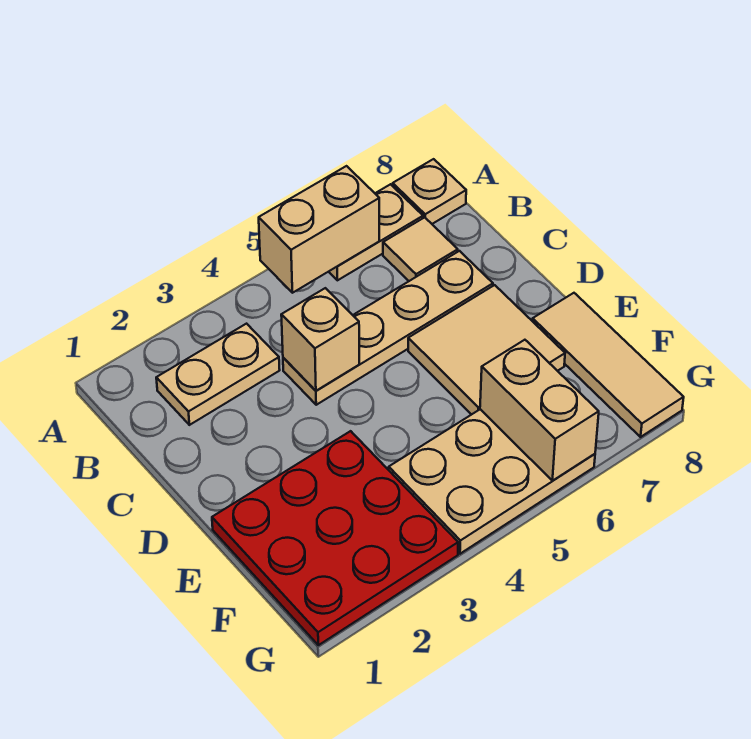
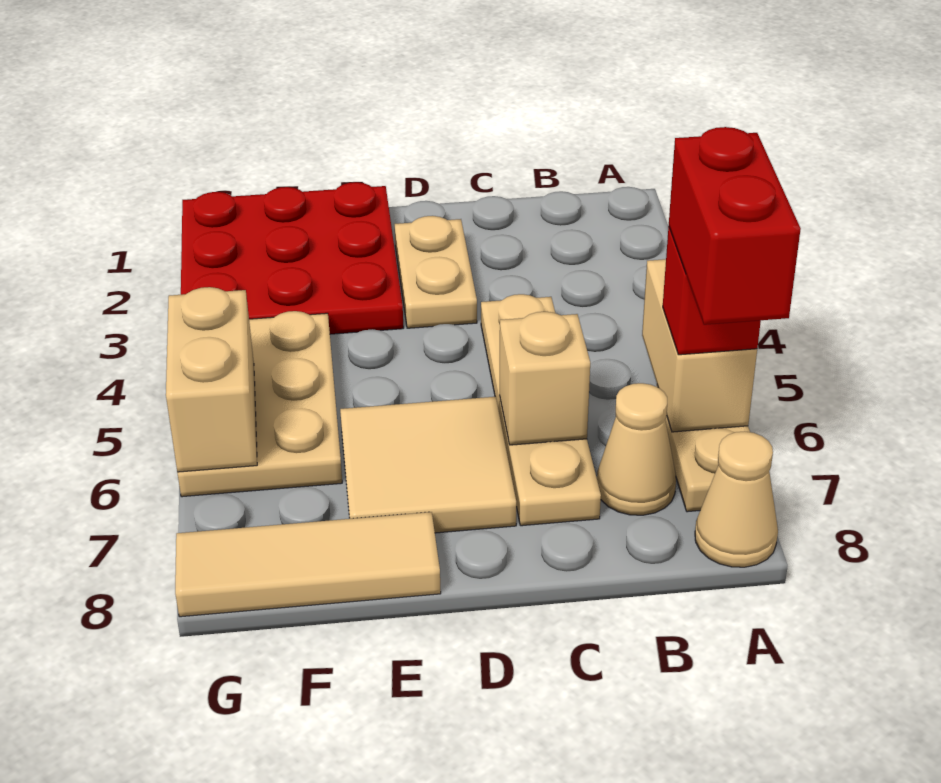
none -> red 1x1 brick [663,226,761,355]
none -> red 1x2 brick [669,127,801,325]
tan 1x1 plate [393,159,466,224] -> tan 1x1 cone [695,431,778,567]
tan 1x2 plate [156,324,280,425] -> tan 1x2 plate moved to [395,216,477,328]
tan 1x1 tile [383,217,458,281] -> tan 1x1 cone [597,383,676,515]
tan 1x1 brick [281,288,359,391] -> tan 1x1 brick moved to [500,312,590,445]
tan 1x2 brick [480,340,599,481] -> tan 1x2 brick turned to [166,287,257,472]

